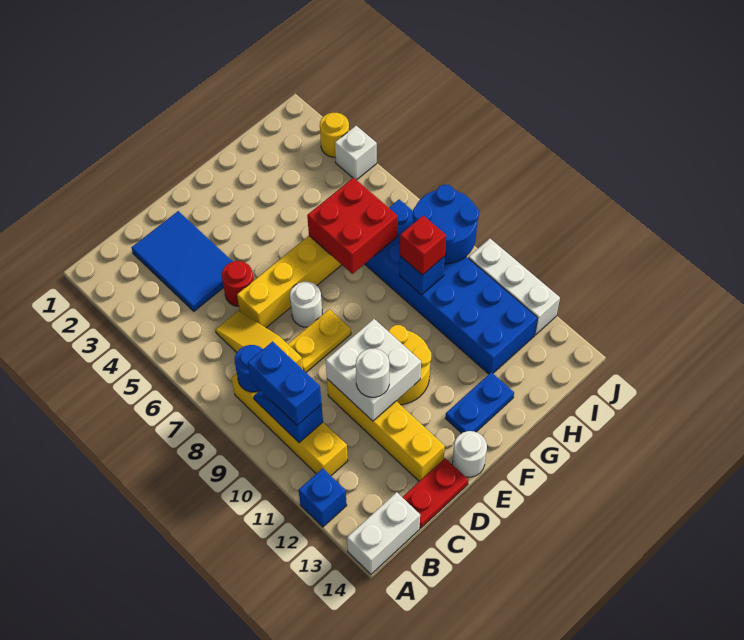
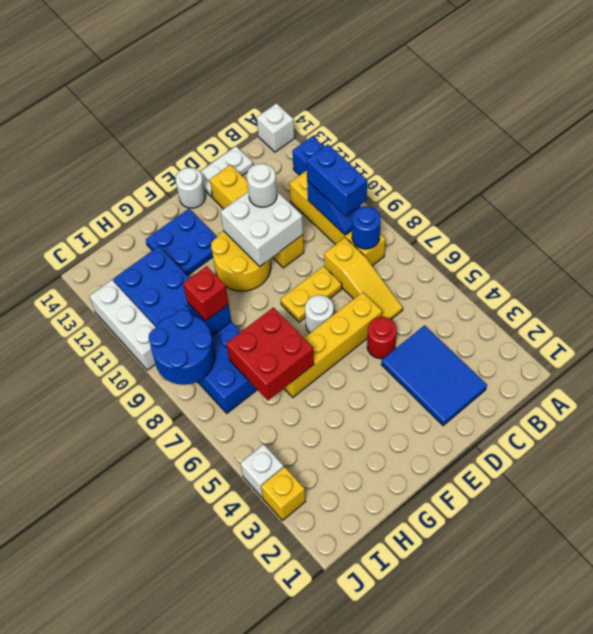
white 1x2 brick [347,492,420,574] -> white 1x1 brick [257,103,294,152]
red 1x2 plate [402,458,468,528] -> white 1x2 plate [200,146,253,197]
blue 1x2 plate [445,372,514,433] -> blue 2x2 plate [146,209,217,276]
yellow 1x1 round brick [320,113,349,157] -> yellow 1x1 brick [261,467,306,520]

